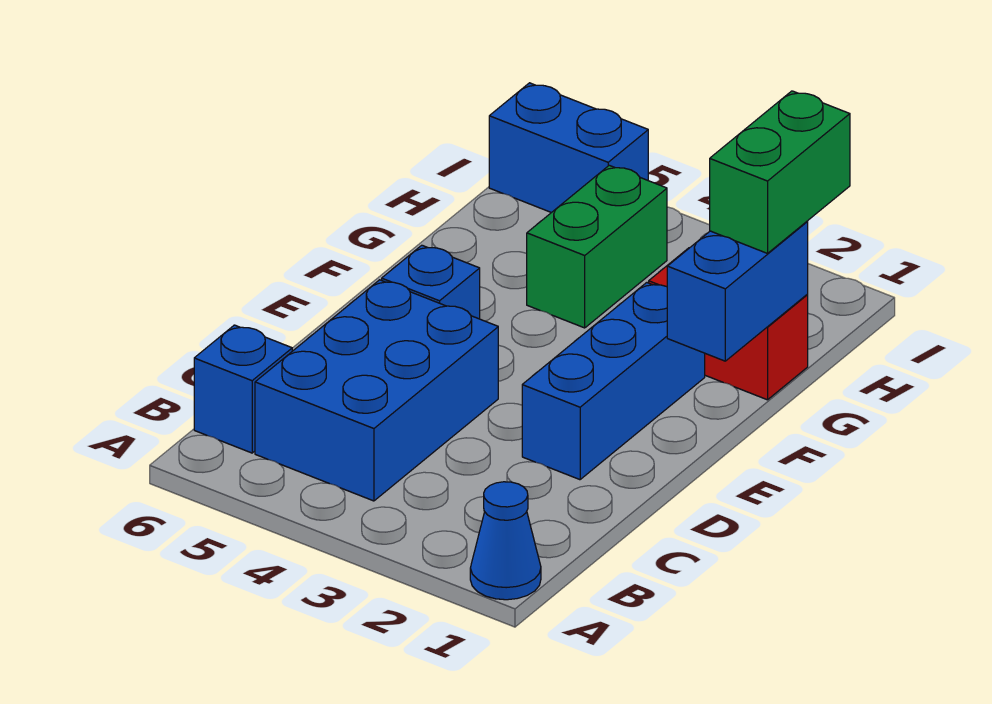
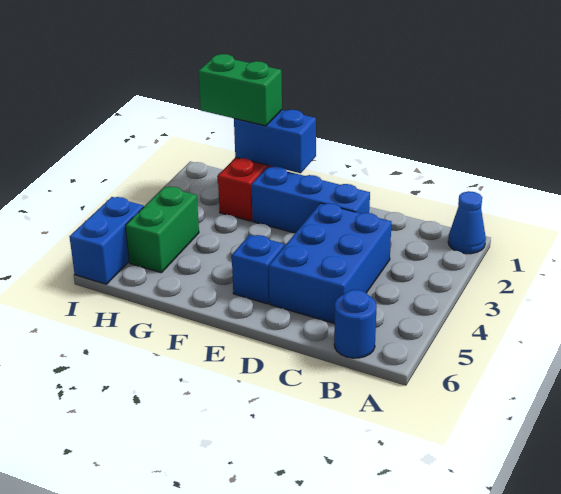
blue 2x3 brick [255,280,498,501] -> blue 2x3 brick turned to [269,203,392,324]
blue 1x1 brick [194,325,292,453] -> blue 1x1 round brick [334,290,377,358]
green 1x2 brick [527,165,667,328] -> green 1x2 brick turned to [125,187,199,273]

